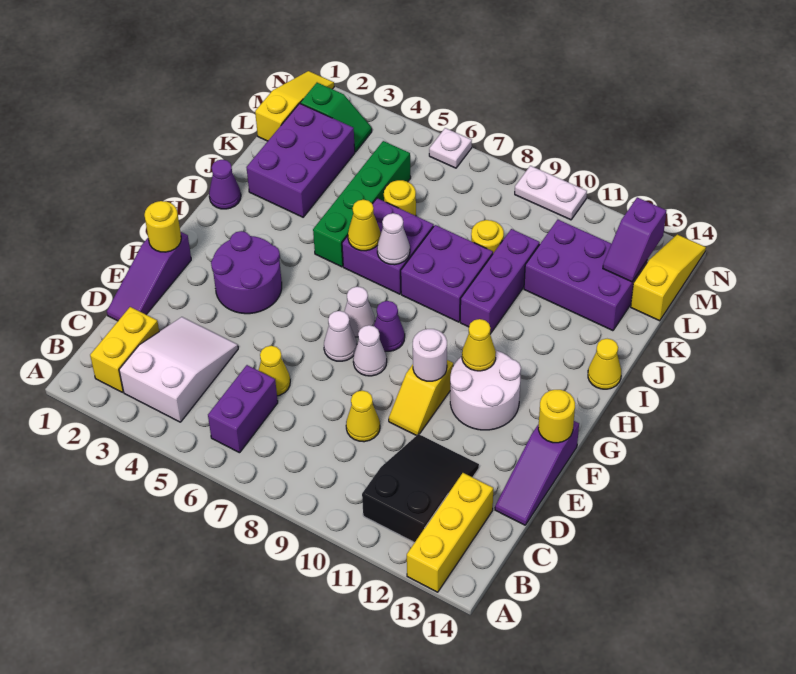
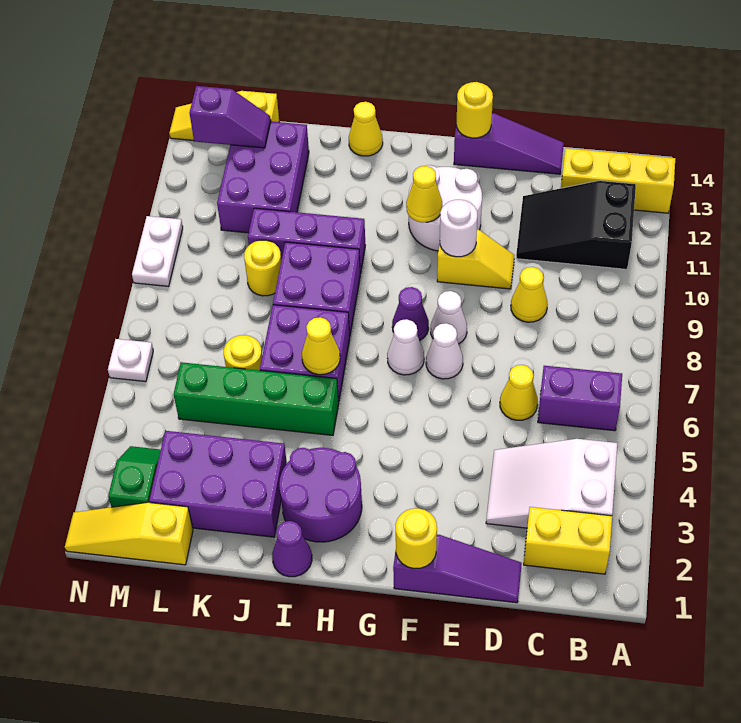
purple 2x2 round brick [211,231,282,314] -> purple 2x2 round brick moved to [279,448,362,542]
white 1x1 cone [377,213,410,265] -> none

